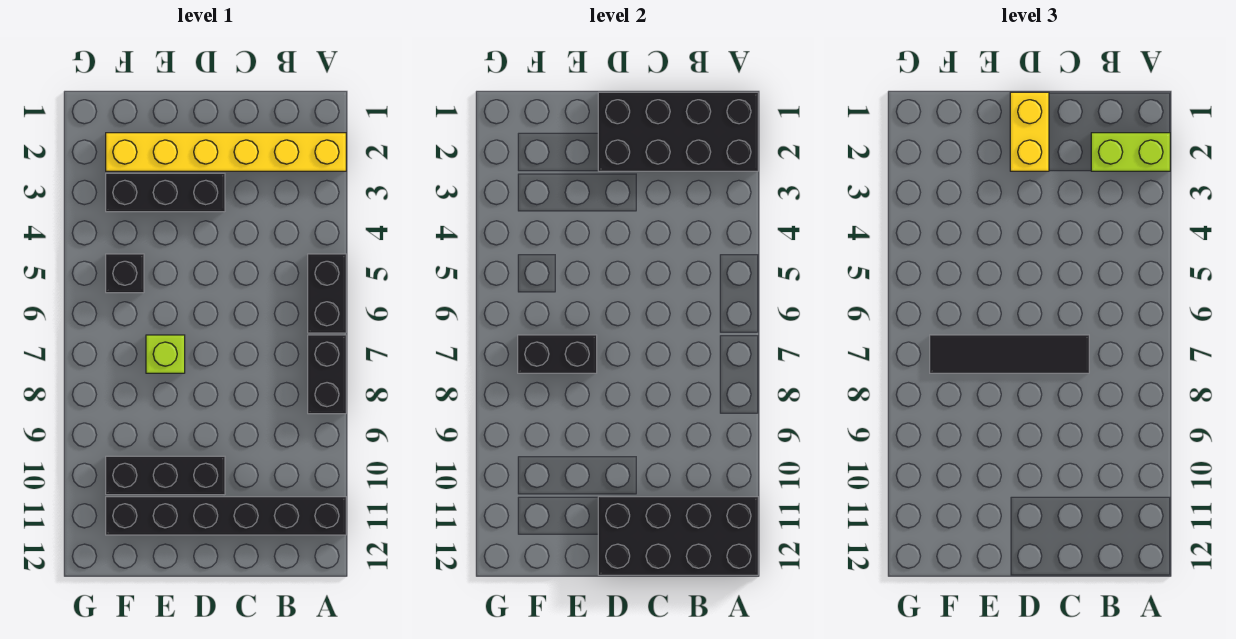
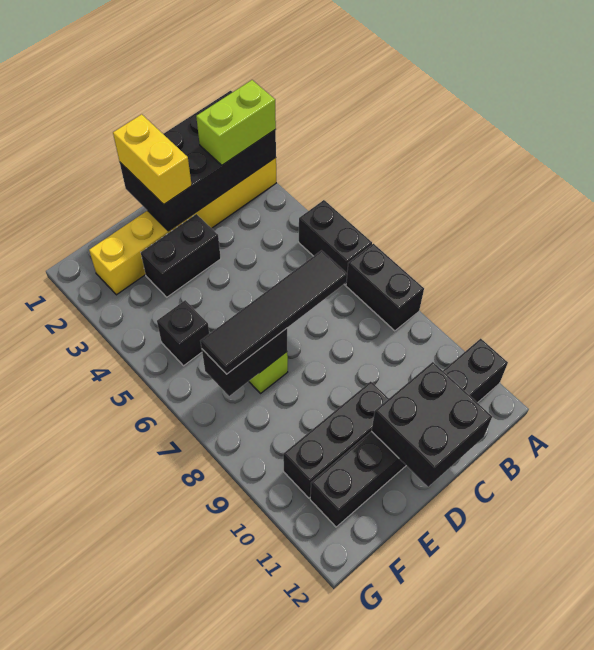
black 2x4 brick [598,497,758,575] -> black 2x2 brick [371,362,492,487]
black 1x3 brick [106,173,225,212] -> black 1x2 brick [141,214,221,297]

